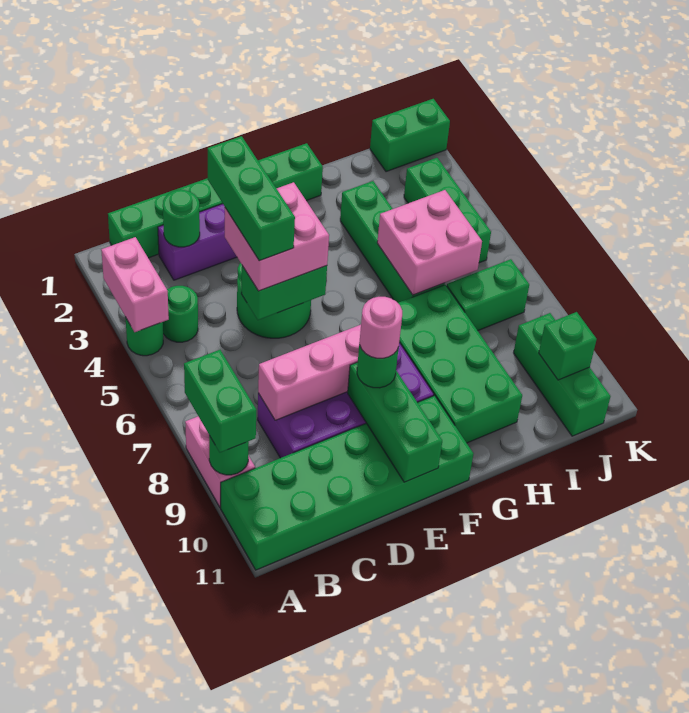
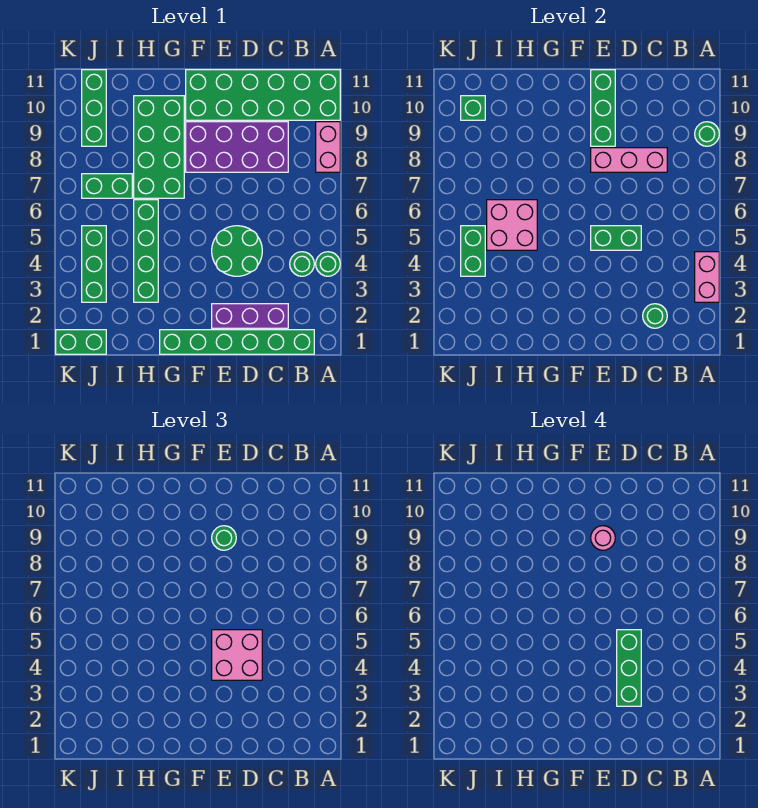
green 1x2 brick [184,350,256,452] -> green 1x2 brick moved to [461,226,485,276]

